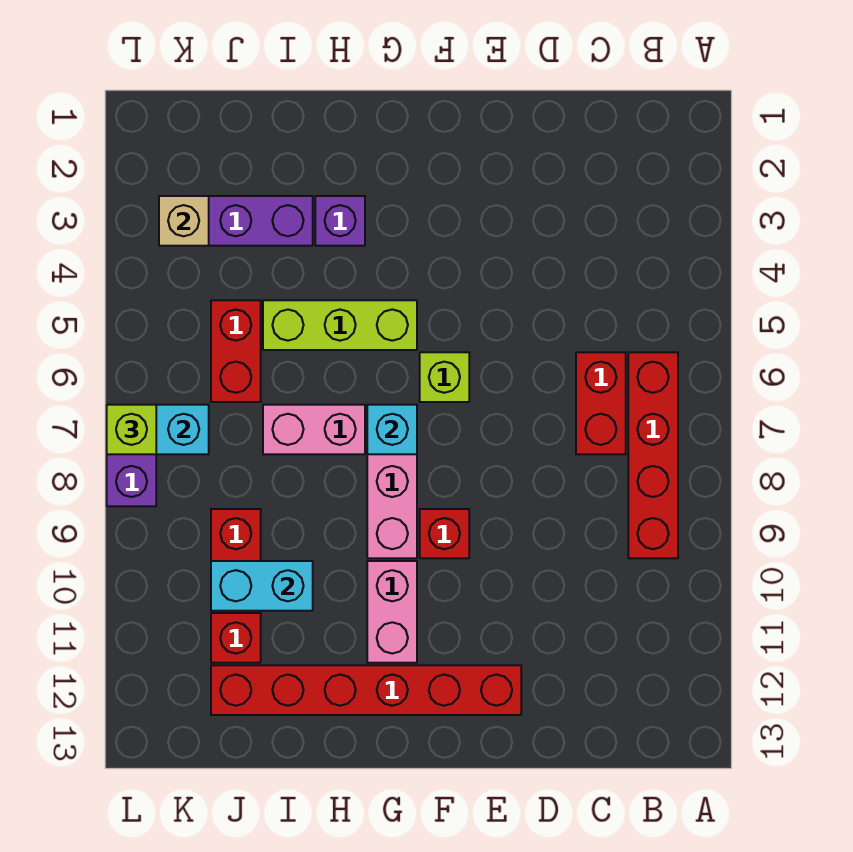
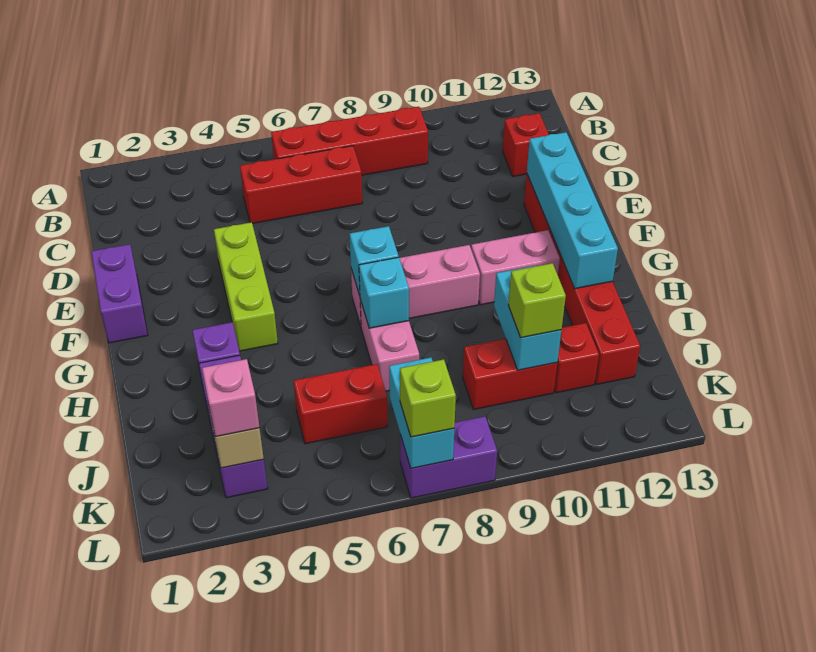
red 1x2 brick [576,352,626,454] -> red 1x3 brick [240,146,362,224]
none -> purple 1x2 brick [91,244,148,343]
none -> cyan 1x4 brick [527,132,618,289]
lime 1x1 brick [420,352,469,402] -> lime 1x1 brick moved to [508,263,566,338]
red 1x1 brick [420,509,469,558] -> red 1x1 brick moved to [503,113,549,176]
lime 1x3 brick [263,300,417,350] -> lime 1x3 brick moved to [214,222,278,351]
none -> cyan 1x1 brick [359,257,409,328]
none -> pink 1x1 brick [202,359,260,437]

